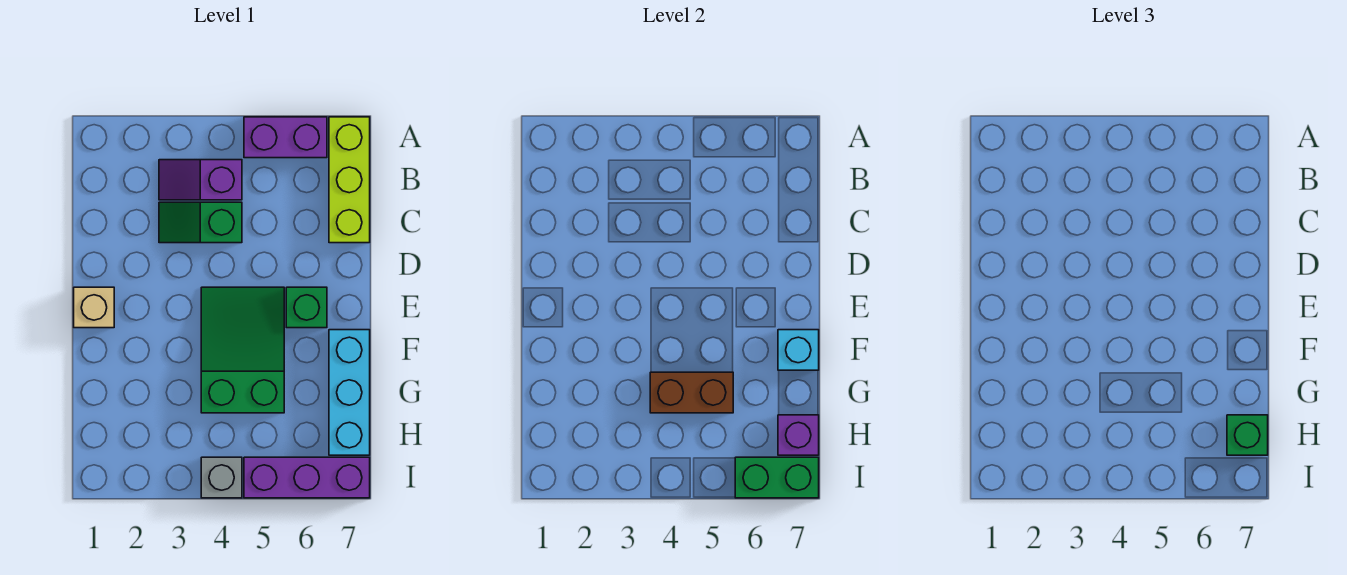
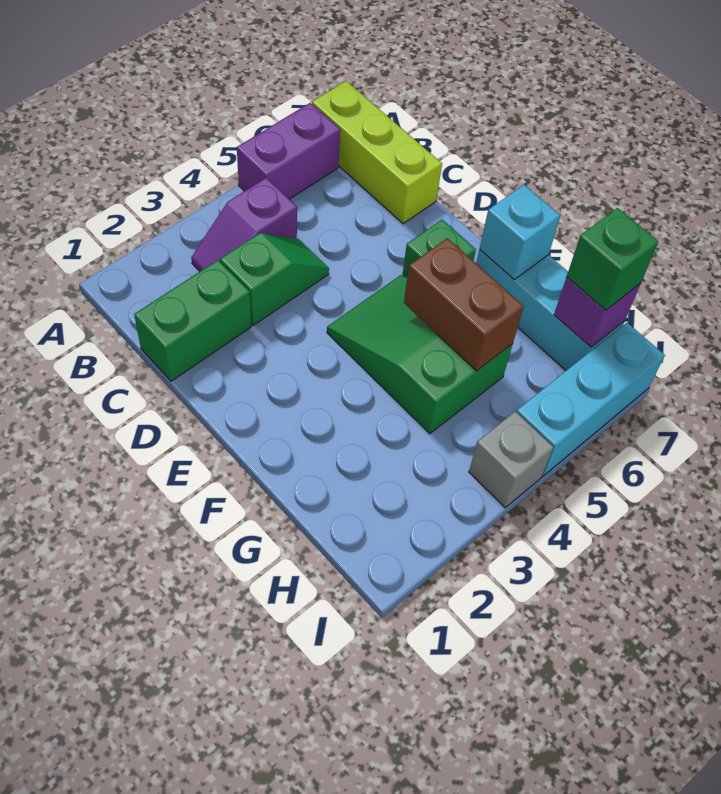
green 1x2 slope [159,202,242,243] -> green 1x2 slope turned to [220,233,329,325]
tan 1x1 brick [74,287,114,328] -> none
brown 1x2 brick [650,372,733,413] -> brown 1x2 brick turned to [404,238,524,371]
purple 1x3 brick [244,457,370,498] -> cyan 1x3 brick [517,323,665,476]
green 1x2 brick [735,457,819,498] -> green 1x2 brick moved to [134,260,251,381]

